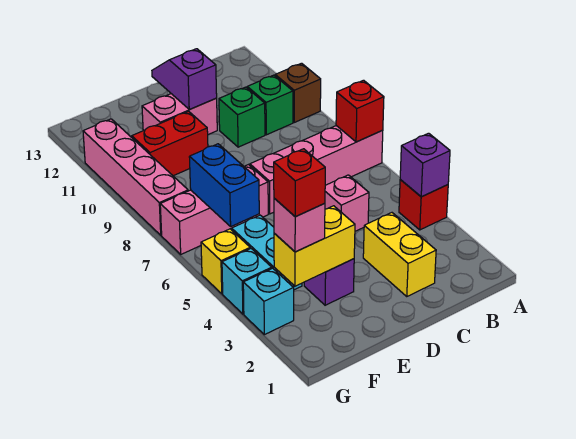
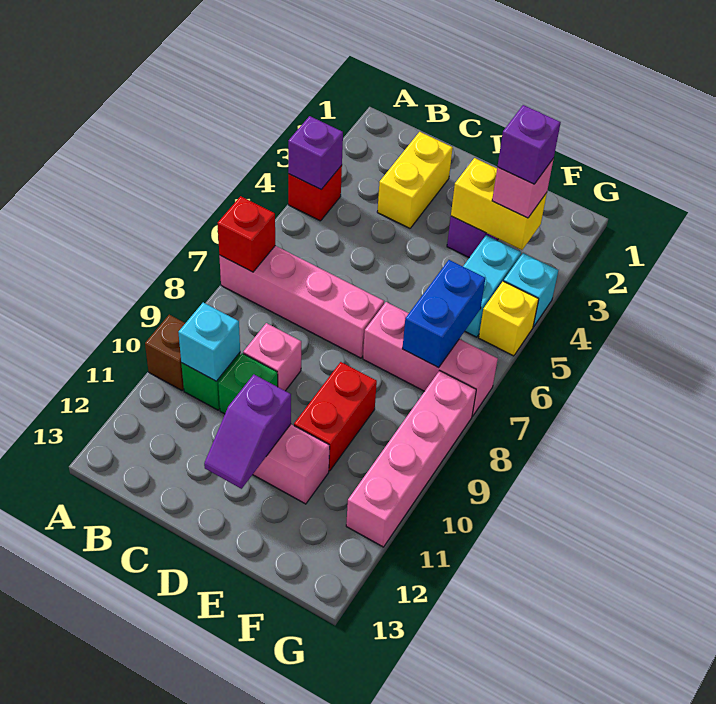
pink 1x1 brick [325,175,369,231] -> pink 1x1 brick moved to [243,323,301,391]
red 1x2 brick [132,111,208,176] -> red 1x2 brick turned to [294,362,377,471]
red 1x1 brick [274,149,325,217] -> purple 1x1 brick [497,105,561,184]
cyan 1x1 brick [243,268,294,335] -> cyan 1x1 brick moved to [178,302,240,381]

